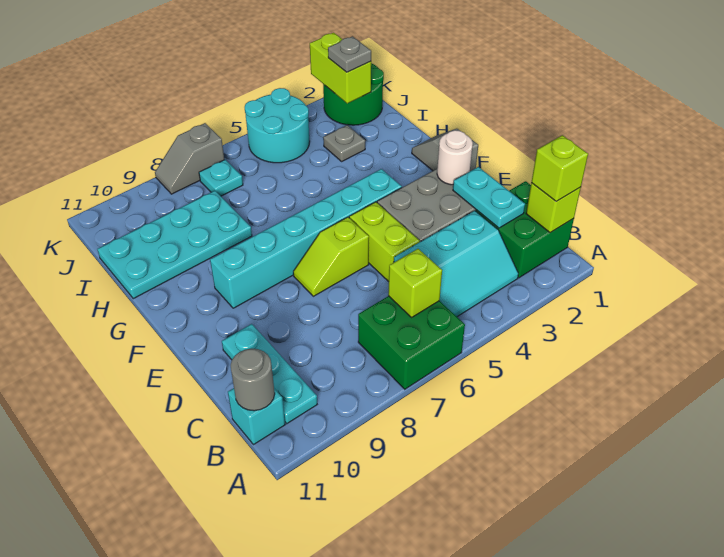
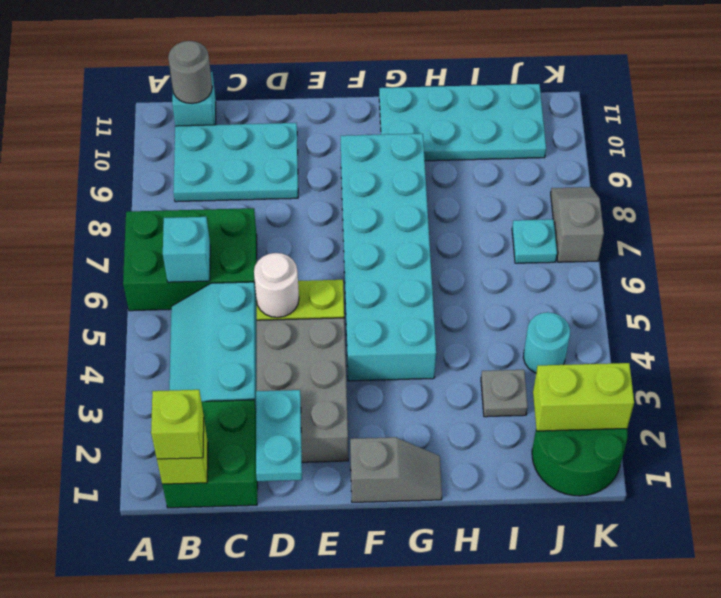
green 2x2 brick [358,296,465,389] -> green 2x3 brick [123,208,257,311]
lime 1x1 brick [388,249,442,317] -> cyan 1x1 brick [163,217,210,282]
cyan 1x3 plate [222,324,317,424] -> cyan 2x3 plate [173,123,298,202]
cyan 1x2 plate [453,167,525,228] -> cyan 1x2 plate turned to [256,390,302,481]
white 1x1 round brick [437,130,473,185] -> white 1x1 round brick moved to [254,253,299,318]
lime 1x2 slope [293,217,369,296] -> none
cyan 1x6 brick [210,169,402,308] -> cyan 2x6 brick [341,134,436,381]
cyan 2x4 plate [98,191,252,299] -> cyan 2x4 plate turned to [379,84,546,161]
grey 1x1 plate [328,36,371,72] -> none
cyan 2x2 round brick [245,88,310,163] -> cyan 1x1 round brick [523,312,570,373]

